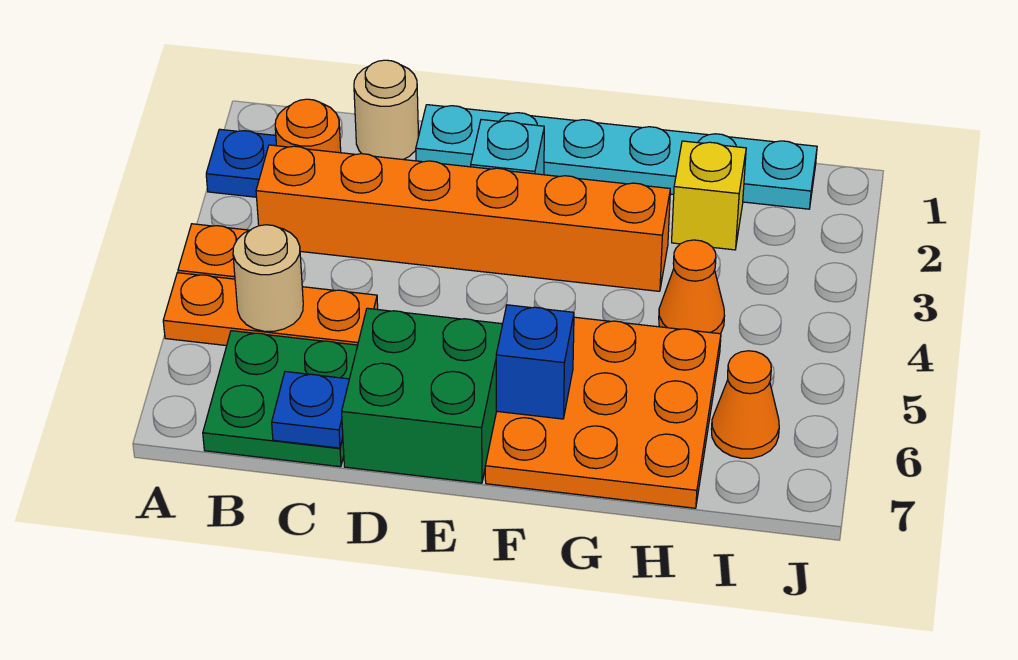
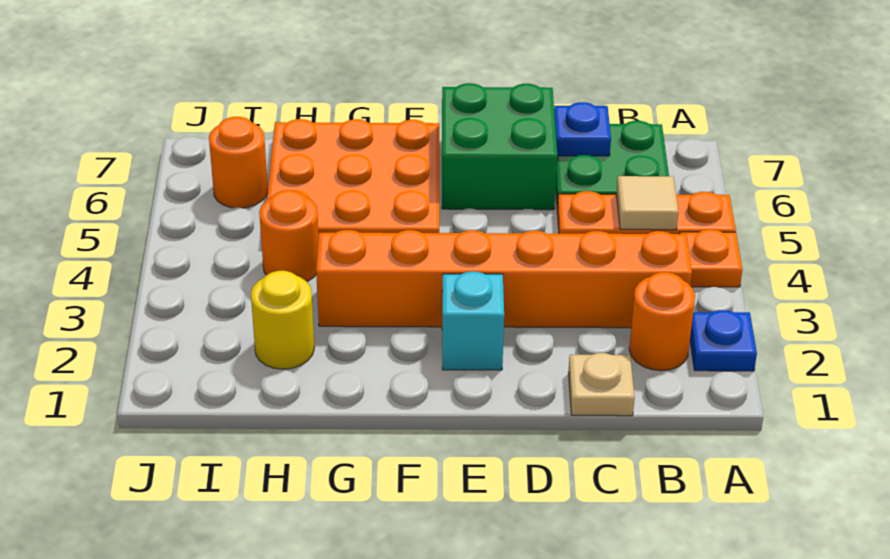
tan 1x1 round brick [233,225,303,331] -> tan 1x1 tile [616,176,679,230]
tan 1x1 round brick [354,60,419,160] -> tan 1x1 plate [568,353,635,416]
cyan 1x6 plate [416,105,817,209] -> none
blue 1x1 brick [496,305,574,419] -> none
yellow 1x1 brick [672,141,746,250] -> yellow 1x1 round brick [251,271,314,369]
orange 1x1 cone [659,240,725,334] -> orange 1x1 round brick [259,190,319,281]
orange 1x1 cone [711,351,779,458] -> orange 1x1 round brick [209,117,268,208]

